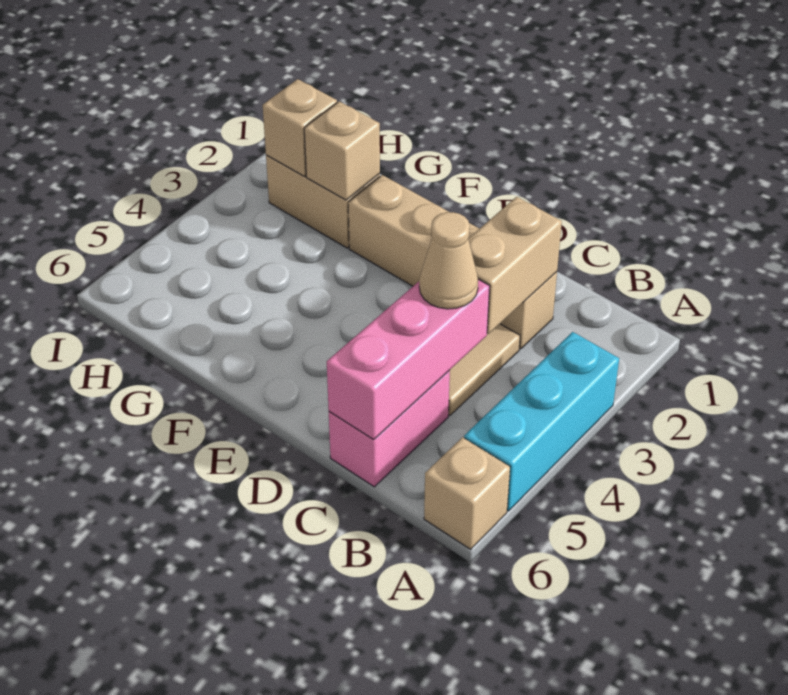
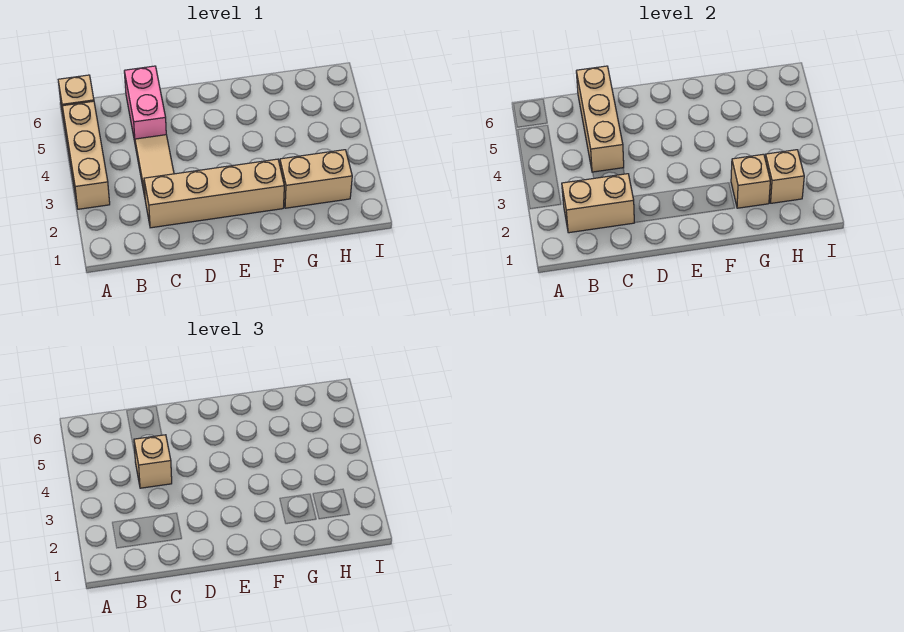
cyan 1x3 brick [464,332,619,511] -> tan 1x3 brick [62,101,110,209]
tan 1x2 brick [468,197,562,334] -> tan 1x2 brick turned to [562,174,634,233]
pink 1x3 brick [327,279,490,439] -> tan 1x3 brick [576,66,624,172]
tan 1x1 cone [419,212,478,309] -> tan 1x1 brick [134,435,172,488]

